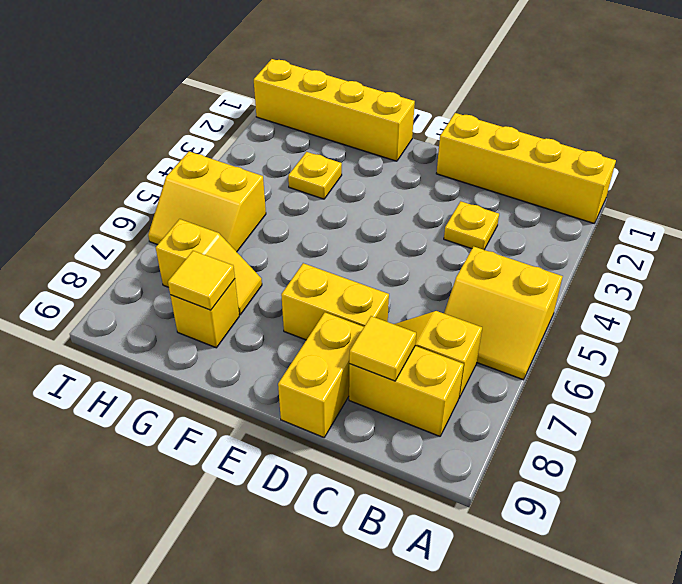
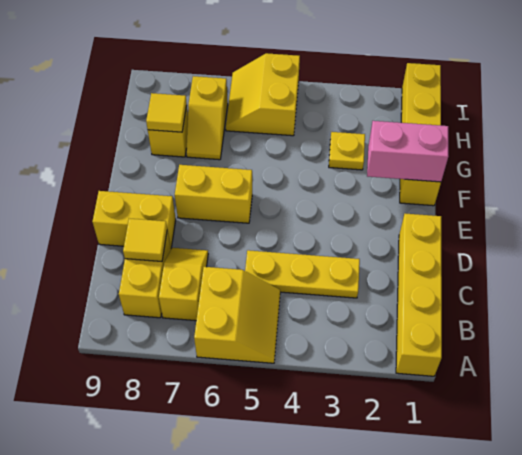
yellow 2x2 slope [444,246,563,380] -> yellow 2x2 slope turned to [194,267,280,363]
yellow 1x1 plate [444,201,499,250] -> yellow 1x3 plate [245,250,360,298]
yellow 1x2 brick [281,263,389,340] -> yellow 1x2 brick turned to [175,165,252,223]
none -> pink 1x2 brick [367,121,448,182]

